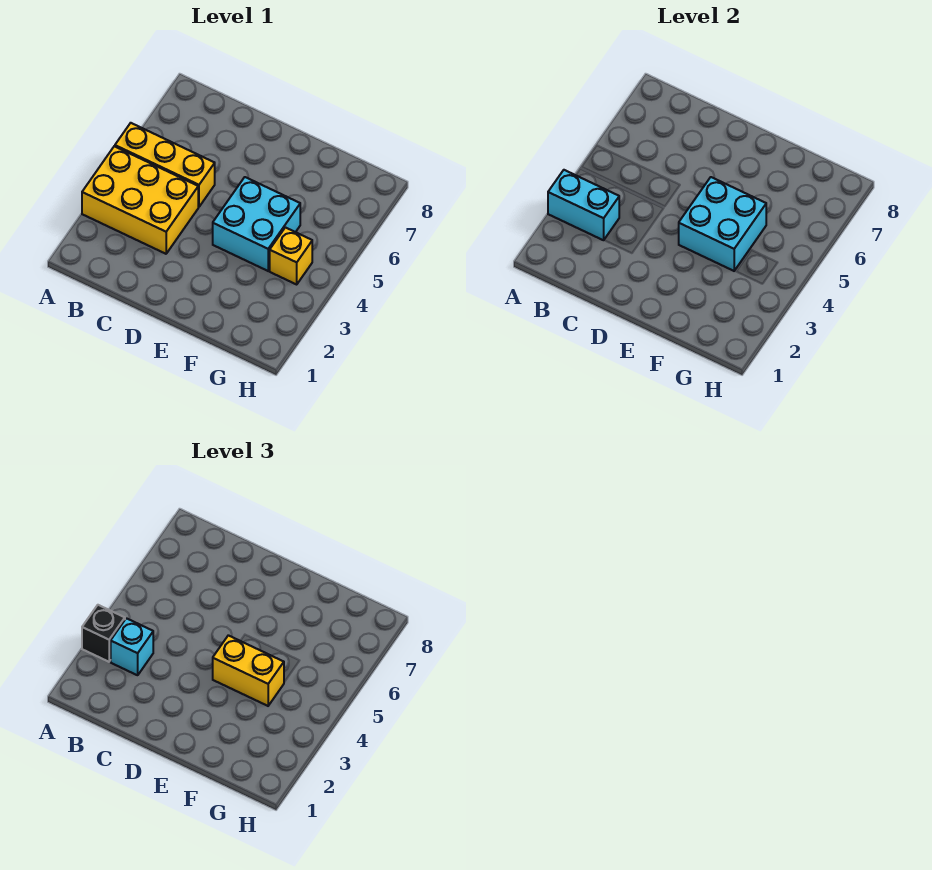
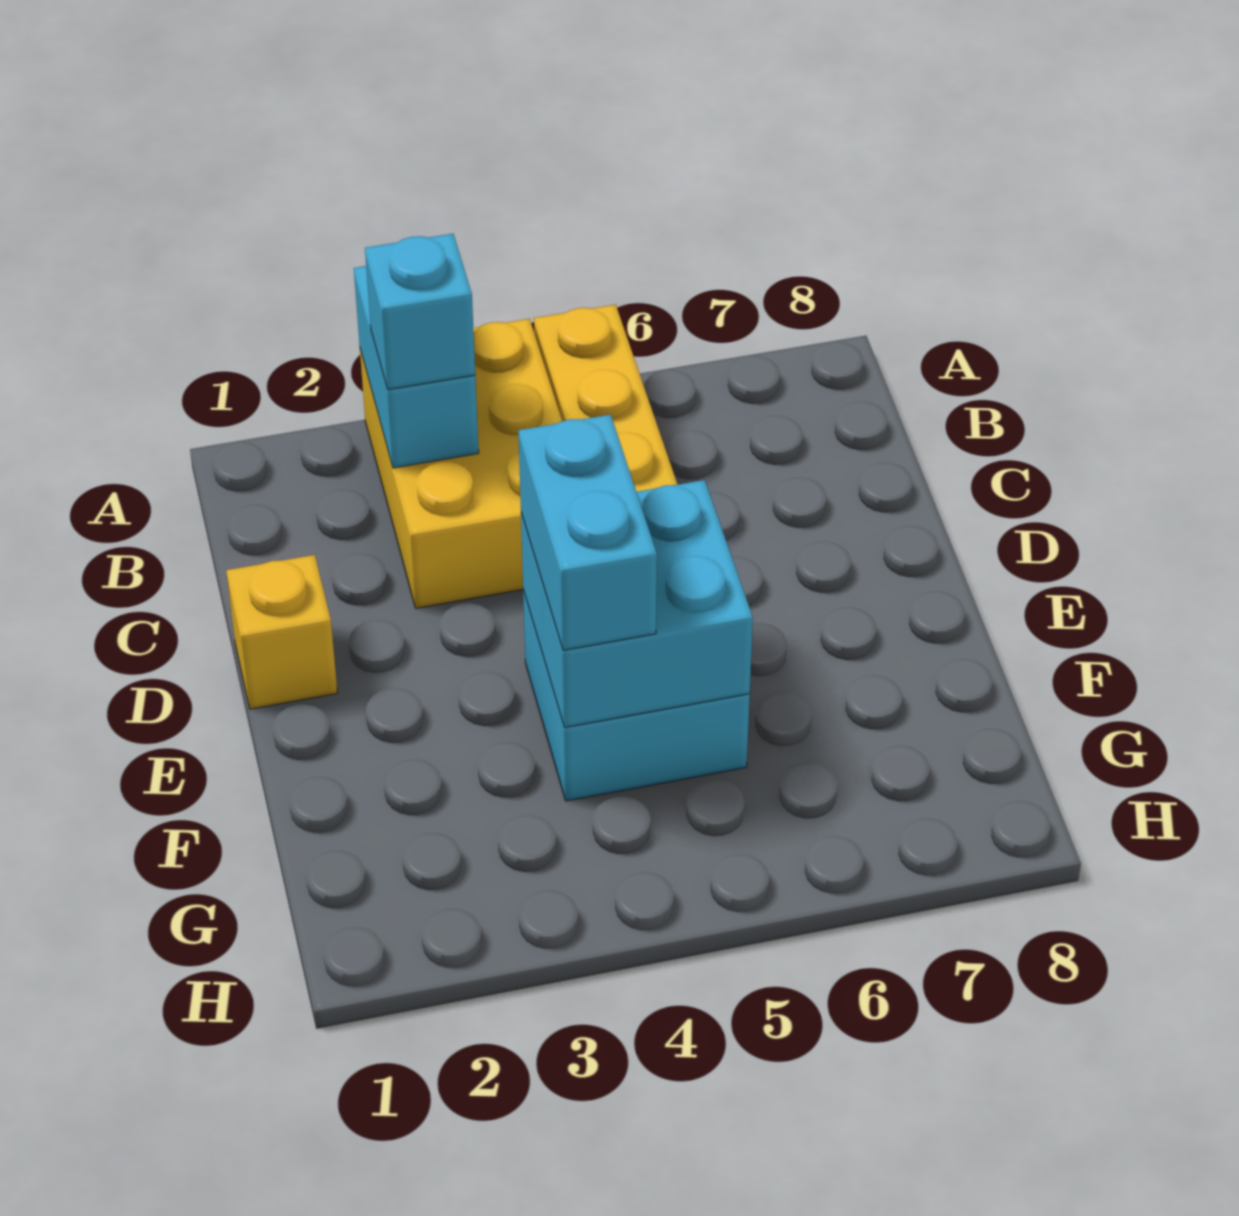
black 1x1 brick [82,605,125,662] -> none
yellow 1x2 brick [213,635,284,706] -> cyan 1x2 brick [518,415,657,650]
yellow 1x1 brick [270,227,312,284] -> yellow 1x1 brick moved to [226,555,338,709]

